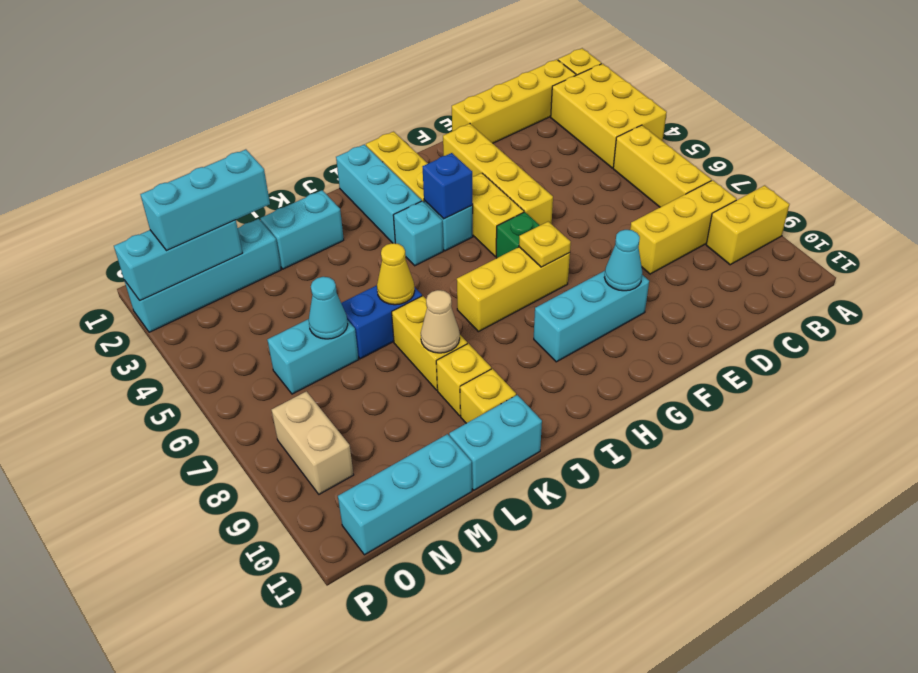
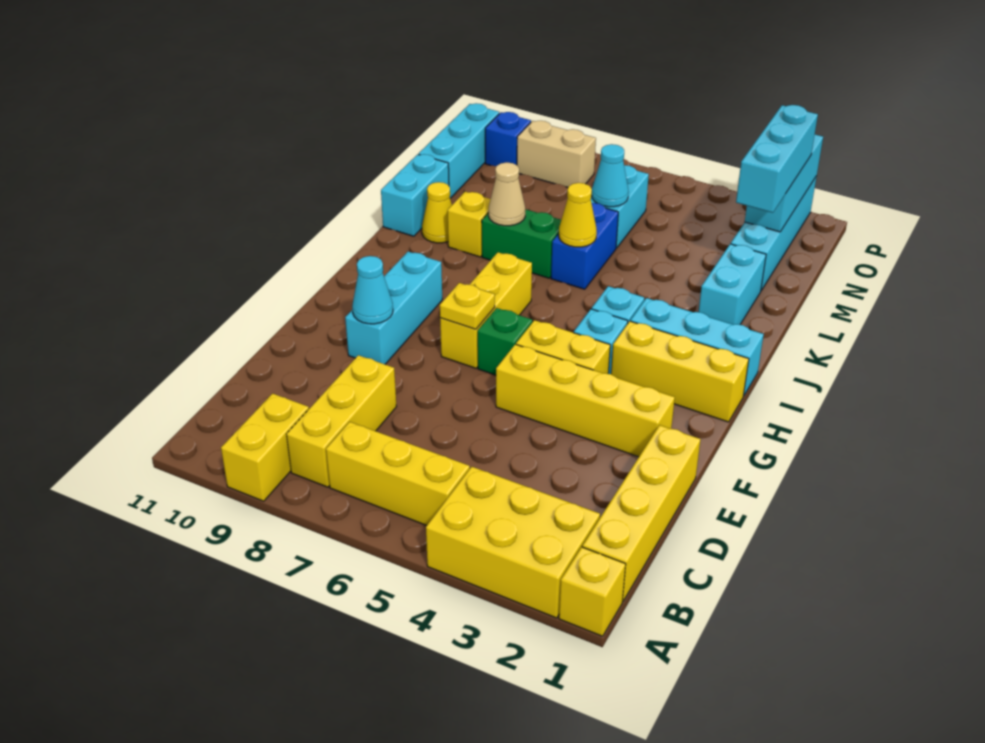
blue 1x1 brick [423,153,473,219] -> blue 1x1 brick moved to [485,112,531,166]
yellow 1x2 brick [392,296,467,390] -> green 1x2 brick [482,209,561,278]
yellow 1x1 brick [460,369,516,423] -> yellow 1x1 cone [422,182,452,243]

